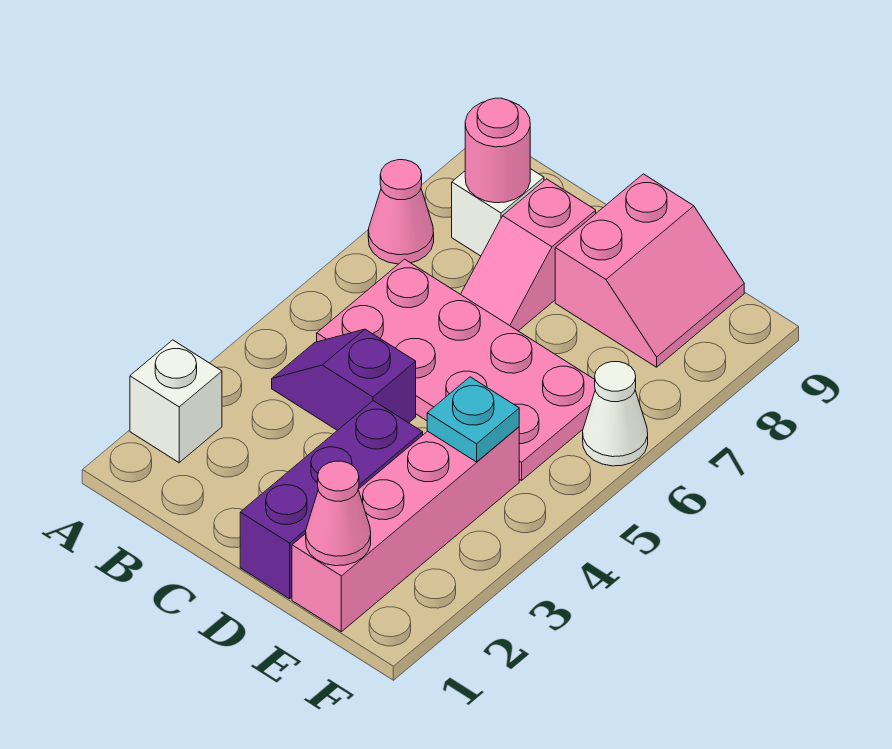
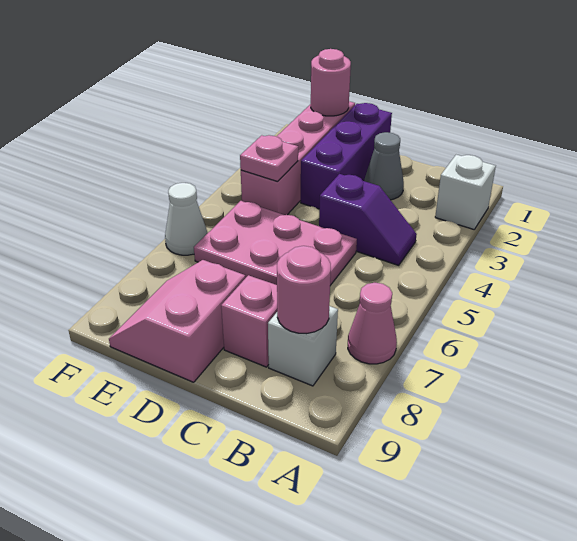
pink 2x4 plate [317,259,595,481] -> pink 2x3 plate [194,201,357,285]
none -> grey 1x1 cone [364,132,404,200]
pink 1x1 cone [306,461,371,566] -> pink 1x1 round brick [311,49,351,116]
cyan 1x1 plate [427,377,519,462] -> pink 1x1 plate [240,135,298,182]

